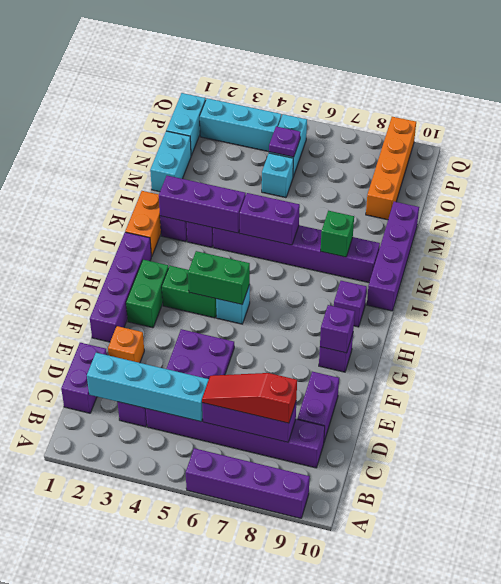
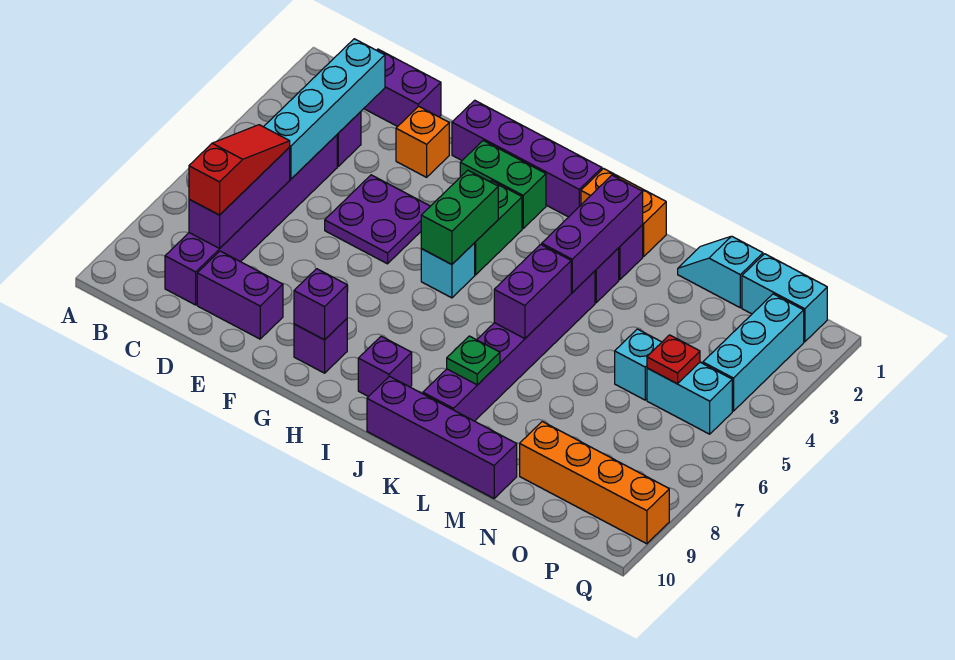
purple 1x4 brick [186,448,310,518] -> none
green 1x1 brick [321,211,354,257] -> green 1x1 plate [447,336,500,385]
cyan 1x2 brick [150,131,191,192] -> cyan 1x2 slope [678,236,763,308]
purple 1x1 plate [269,126,301,157] -> red 1x1 plate [647,335,700,384]

